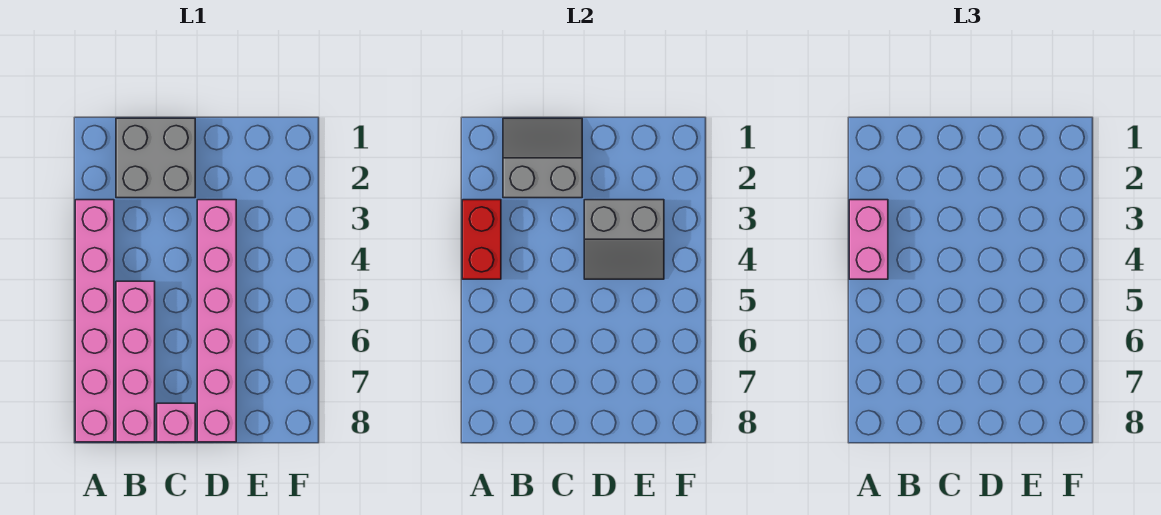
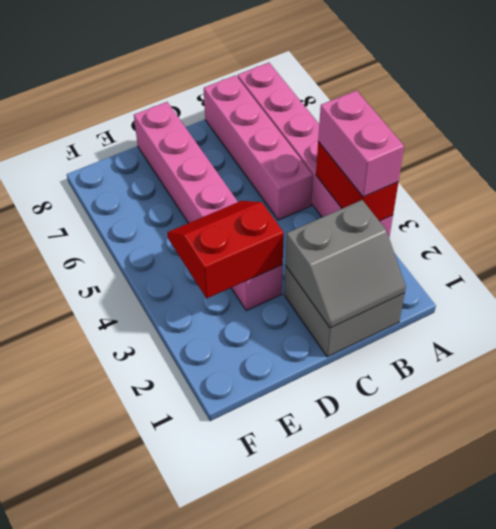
pink 1x1 brick [157,403,195,442] -> none
grey 2x2 slope [584,200,664,279] -> red 2x2 slope [167,201,284,298]

